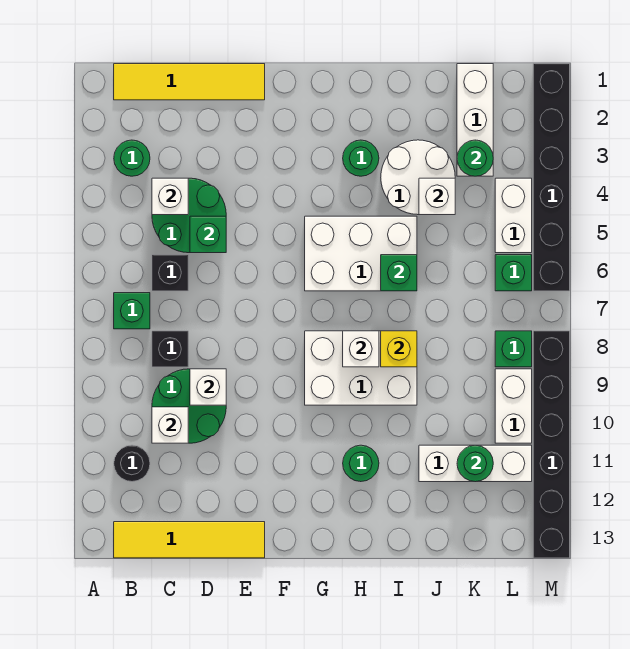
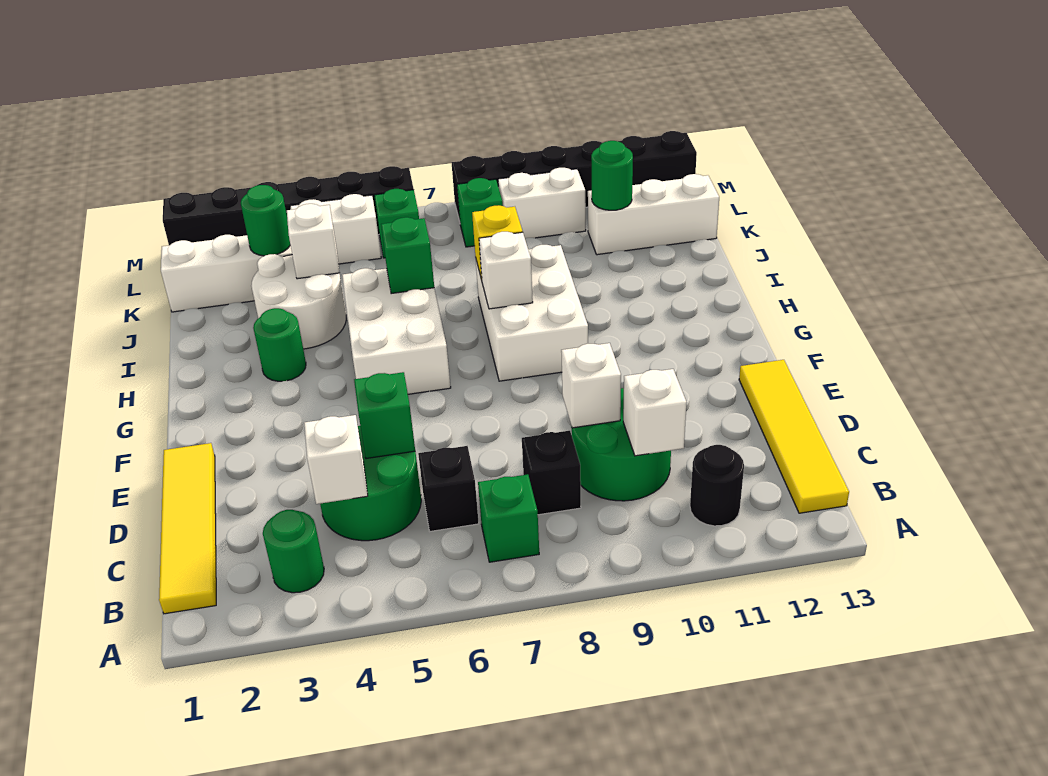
green 1x1 round brick [343,445,379,482] -> none
white 1x3 brick [419,445,532,482] -> white 1x3 brick turned to [588,174,719,255]

